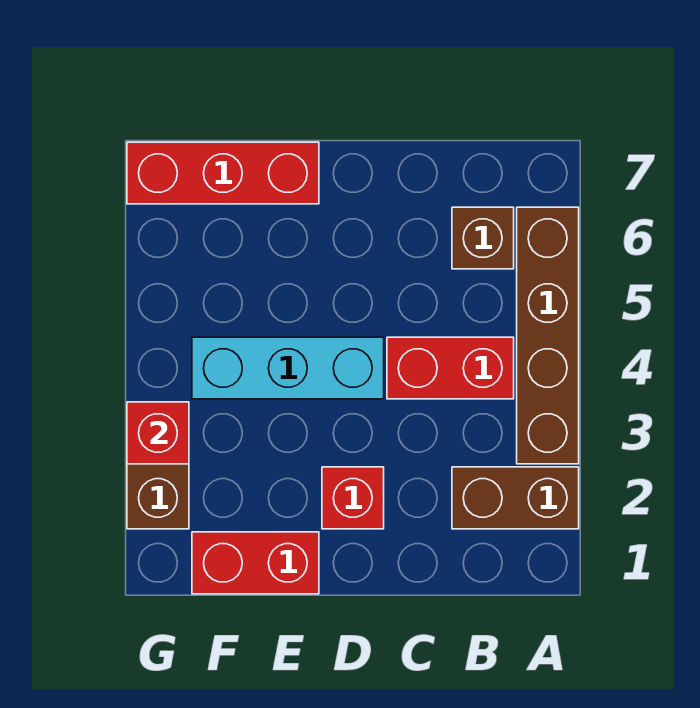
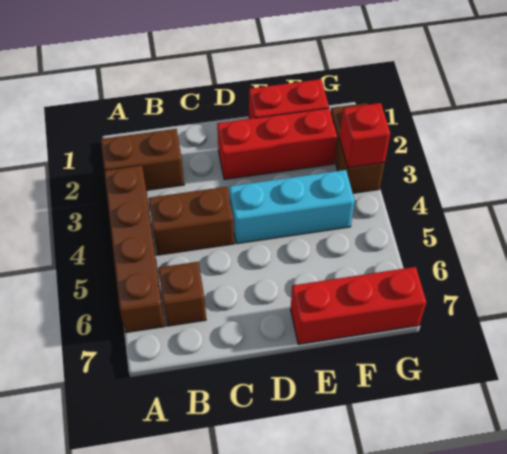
red 1x2 brick [387,337,514,399] -> brown 1x2 brick [149,187,234,255]
red 1x1 brick [322,467,384,529] -> red 1x3 brick [217,108,337,180]

